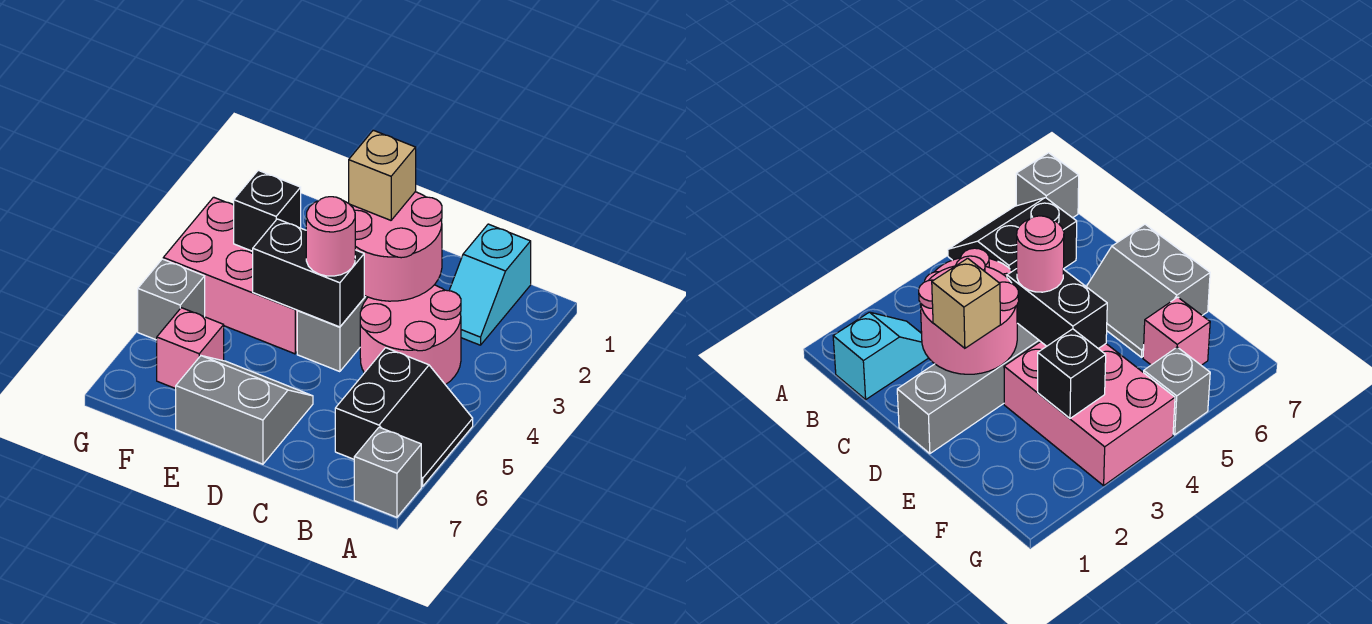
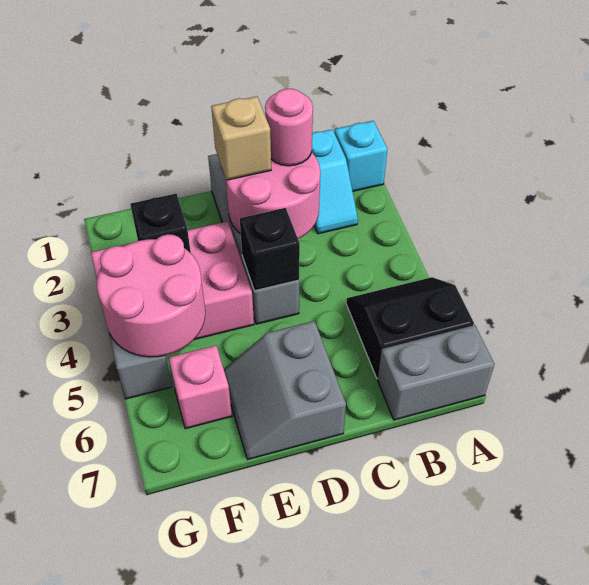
none -> cyan 1x1 brick [334,121,387,191]
black 2x2 slope [335,348,473,487] -> black 2x2 slope turned to [346,277,474,378]
grey 1x1 brick [354,427,421,517] -> grey 1x2 brick [378,325,494,420]
pink 2x2 round brick [360,285,461,385] -> pink 2x2 round brick moved to [97,234,205,357]
black 1x2 brick [253,219,364,327] -> black 1x1 brick [240,208,300,291]
pink 1x1 round brick [306,197,355,276] -> pink 1x1 round brick moved to [265,89,313,166]
grey 2x2 slope [176,356,313,464] -> grey 2x2 slope turned to [224,321,346,459]

